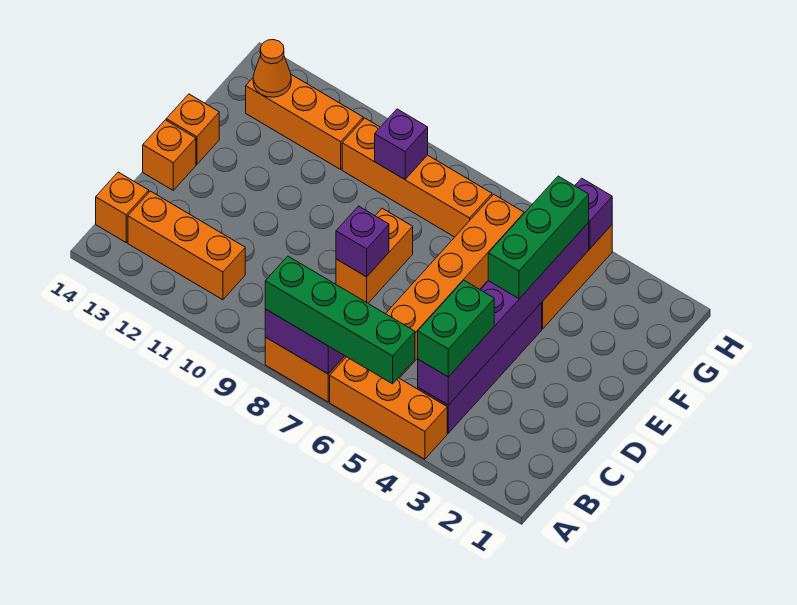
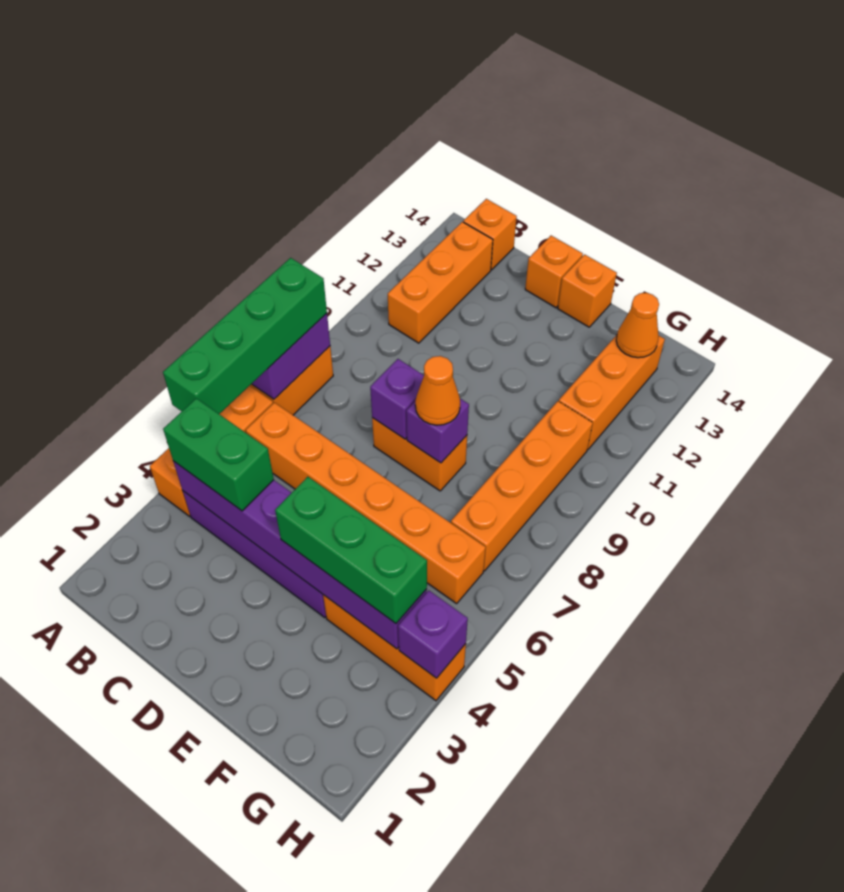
none -> orange 1x1 cone [415,356,460,425]
purple 1x1 brick [375,109,428,179] -> purple 1x1 brick moved to [406,399,469,463]

